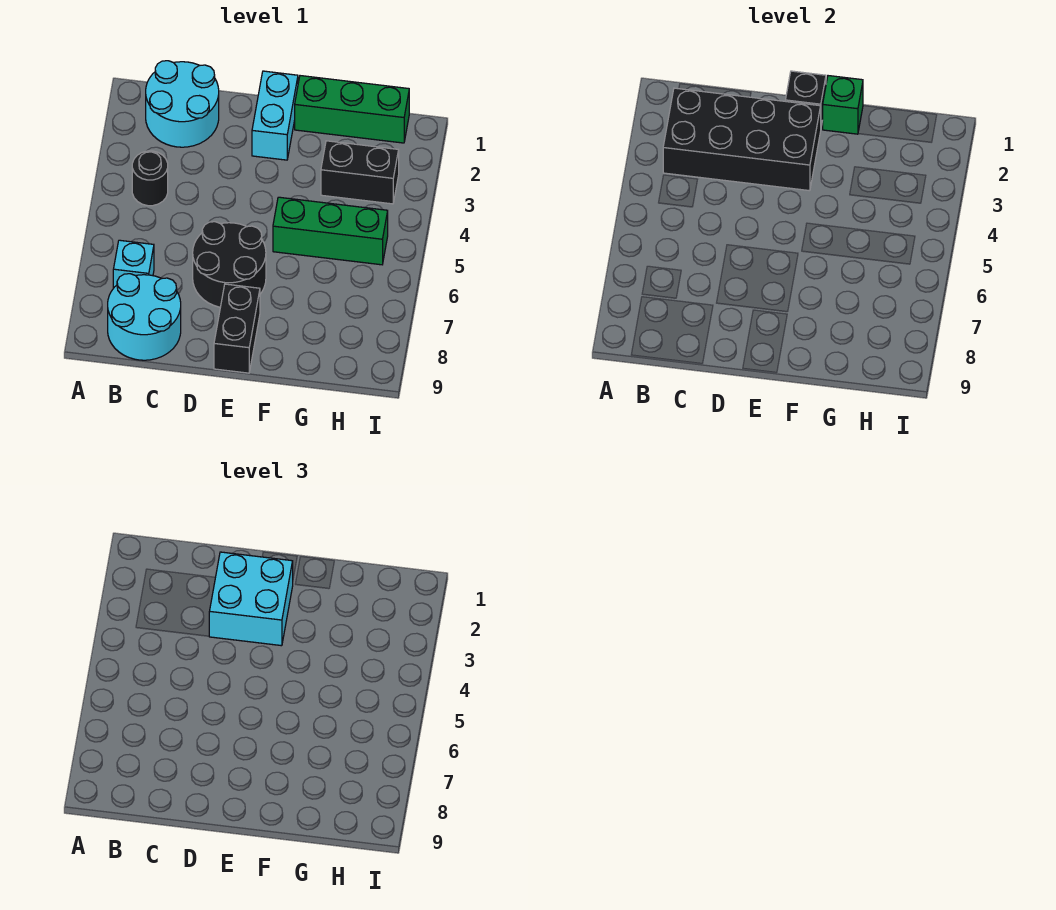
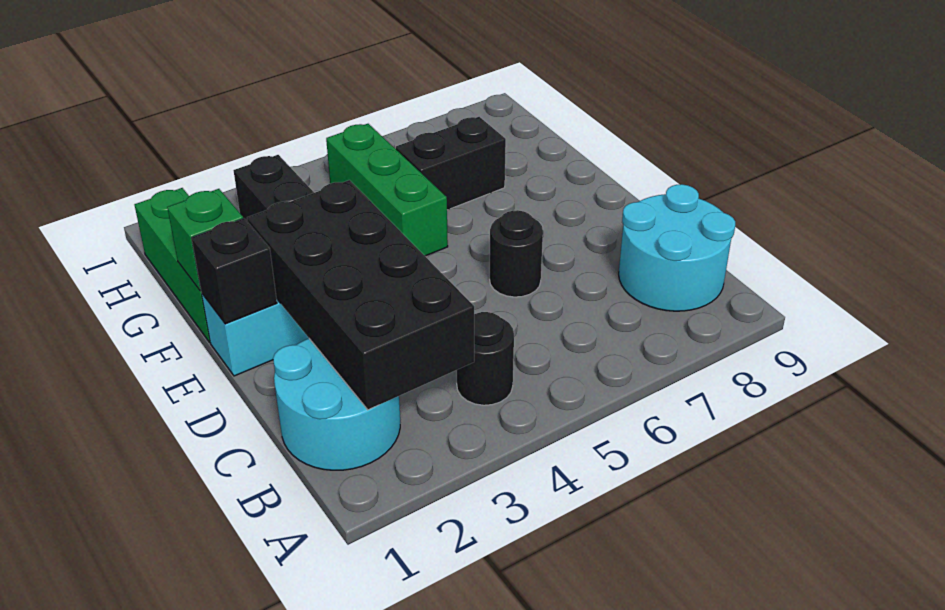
cyan 1x1 brick [113,240,154,288] -> none
cyan 2x2 brick [209,552,293,646] -> none
black 2x2 round brick [193,222,266,307] -> black 1x1 round brick [490,210,543,297]
black 1x2 brick [214,284,260,373] -> black 1x2 brick moved to [396,117,506,210]

